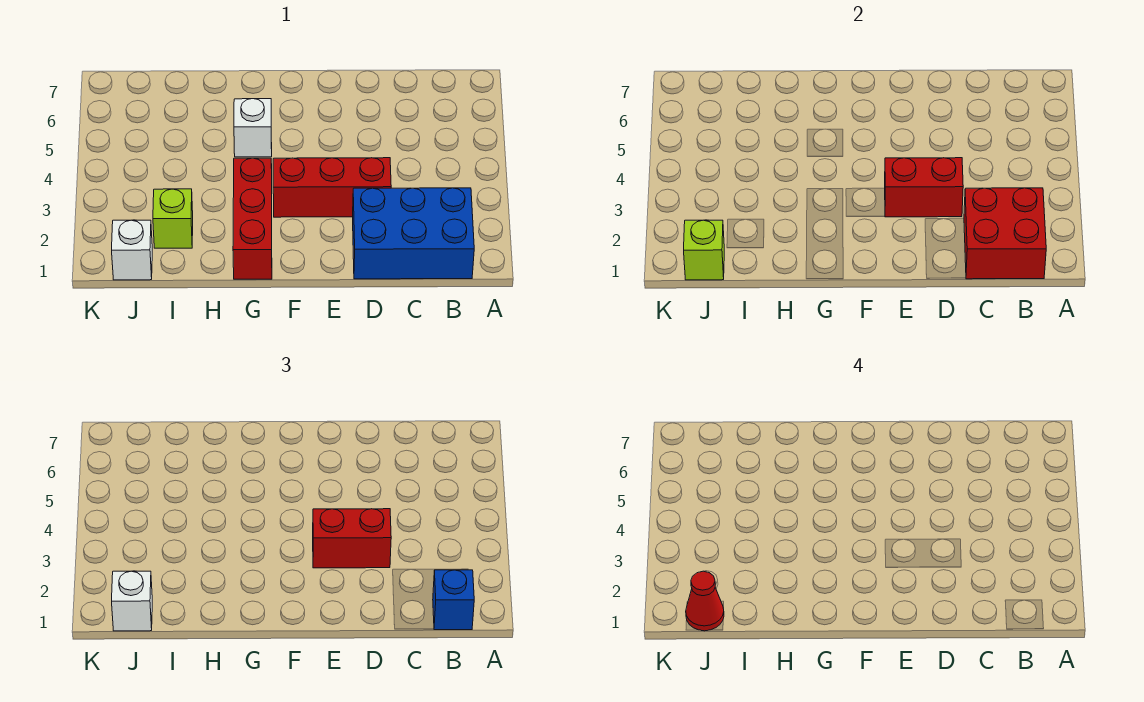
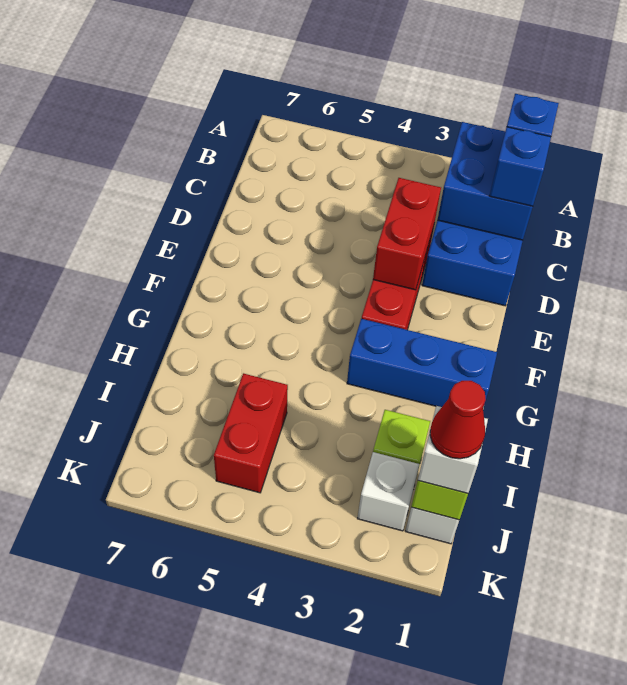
red 2x2 brick [964,188,1046,279] -> blue 2x2 brick [438,122,533,240]
none -> blue 1x1 brick [490,127,551,206]
red 1x2 brick [313,509,391,568] -> red 1x2 brick moved to [214,373,288,493]
red 1x3 brick [233,158,272,279] -> blue 1x3 brick [347,319,497,407]
white 1x1 brick [234,99,272,157] -> white 1x1 brick moved to [357,452,420,531]

